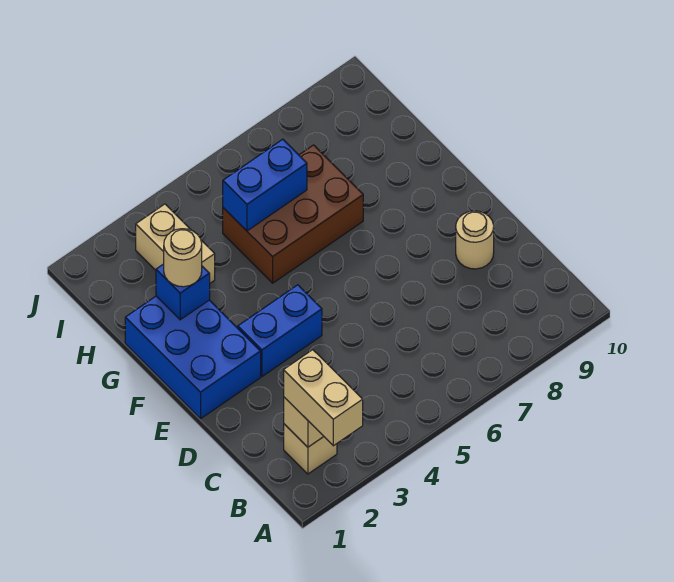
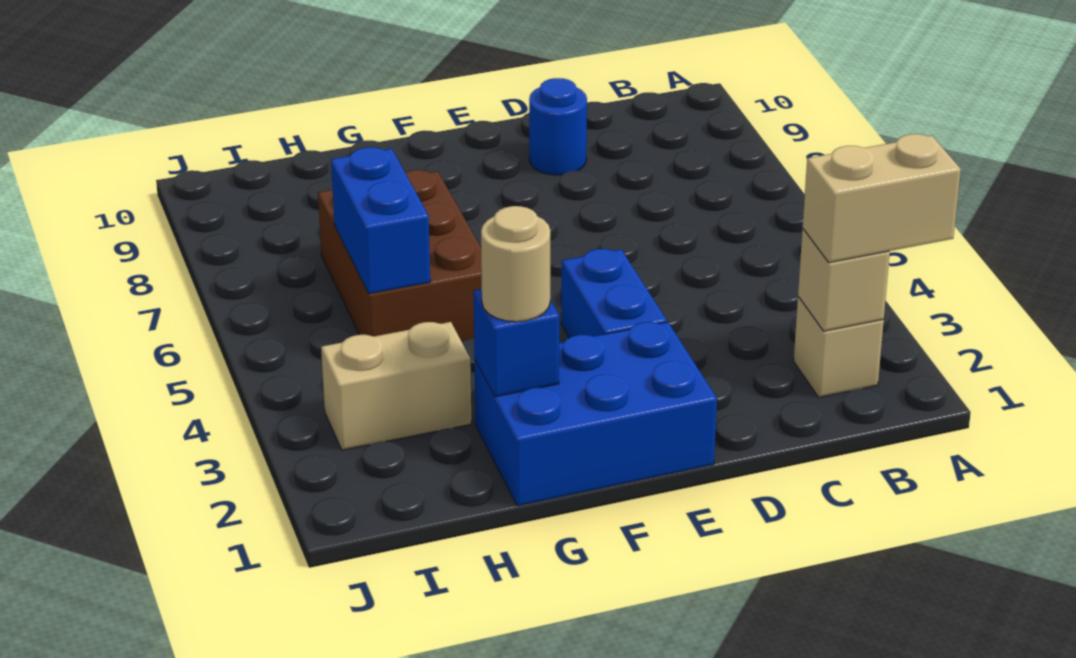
tan 1x1 round brick [456,211,494,269] -> blue 1x1 round brick [529,78,587,175]

